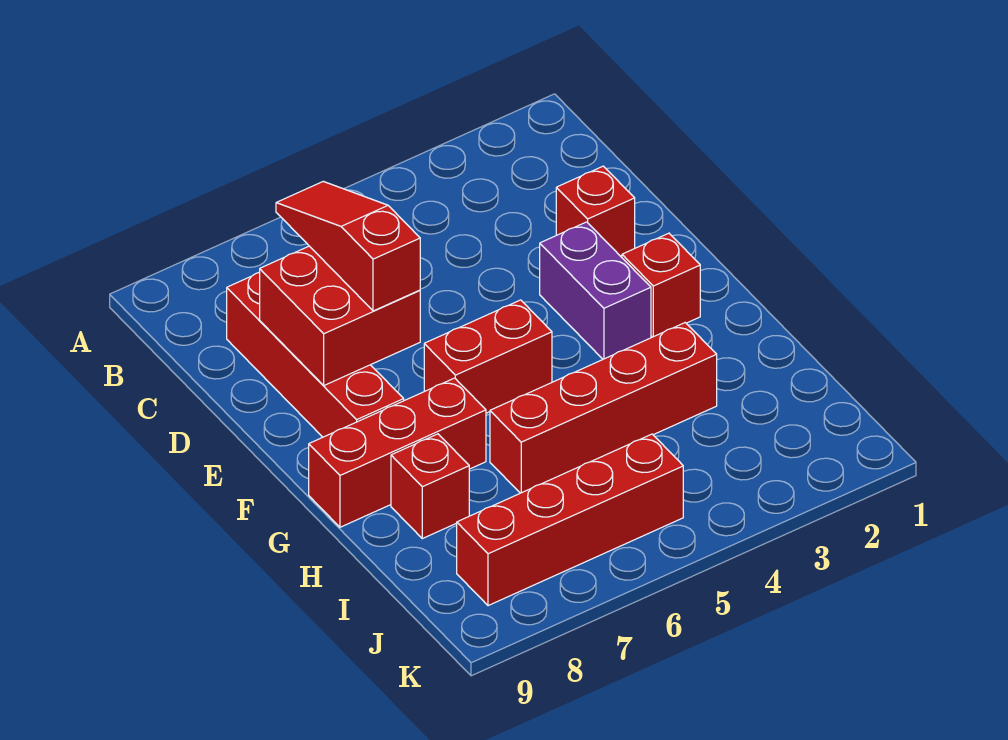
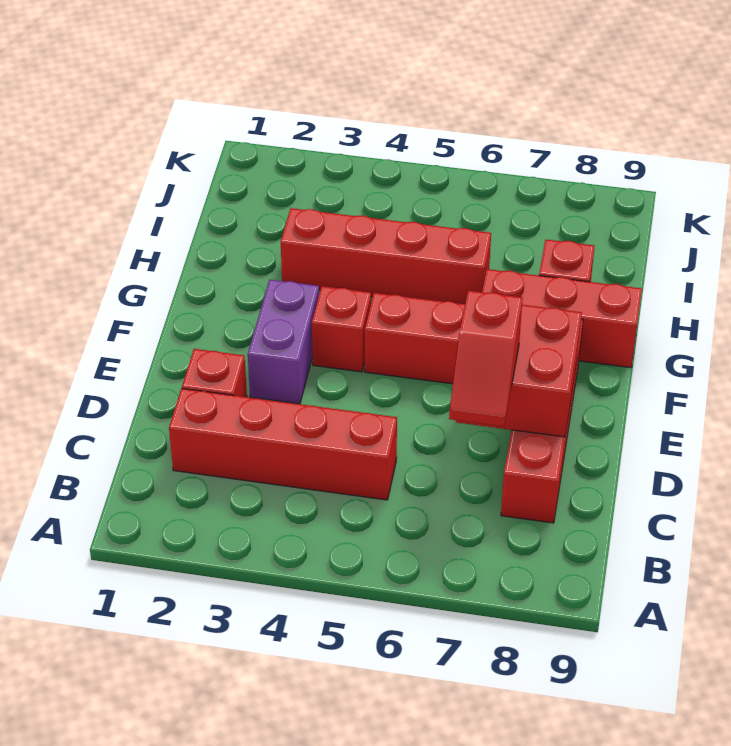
red 1x3 slope [276,181,420,311] -> red 1x2 slope [449,291,523,427]
red 1x1 brick [622,233,700,337] -> red 1x1 brick moved to [312,286,371,372]
red 1x4 brick [457,434,683,606] -> red 1x4 brick moved to [169,388,397,500]

